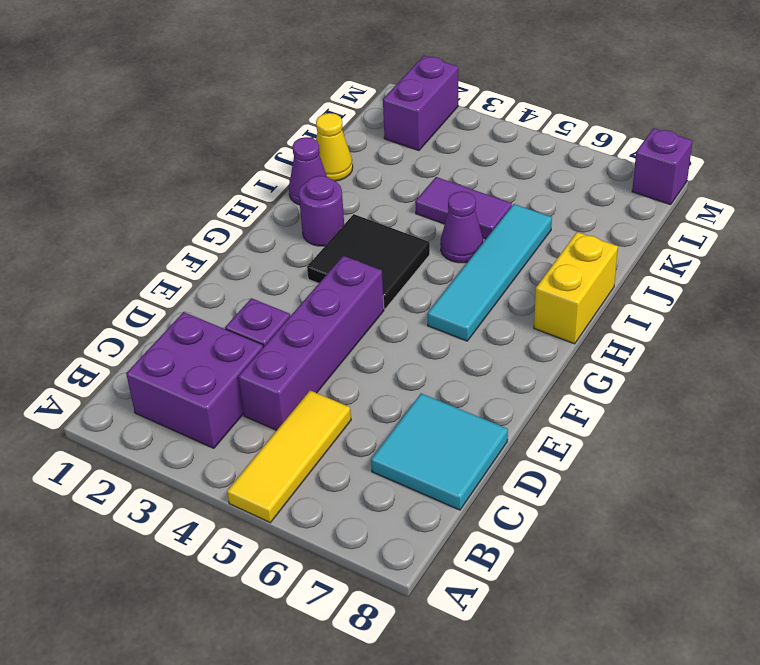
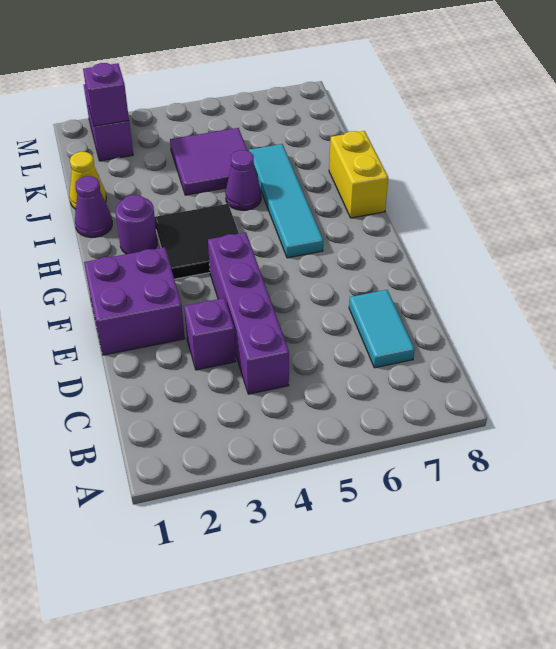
yellow 1x3 tile [227,391,351,523] -> none
purple 2x2 brick [126,312,263,448] -> purple 2x2 brick moved to [84,247,185,355]
cyan 2x2 tile [371,393,508,510] -> cyan 1x2 tile [349,290,415,368]
purple 1x2 tile [415,177,512,239] -> purple 2x2 tile [170,128,256,195]
purple 1x1 brick [632,128,692,205] -> purple 1x1 brick moved to [83,63,129,126]

